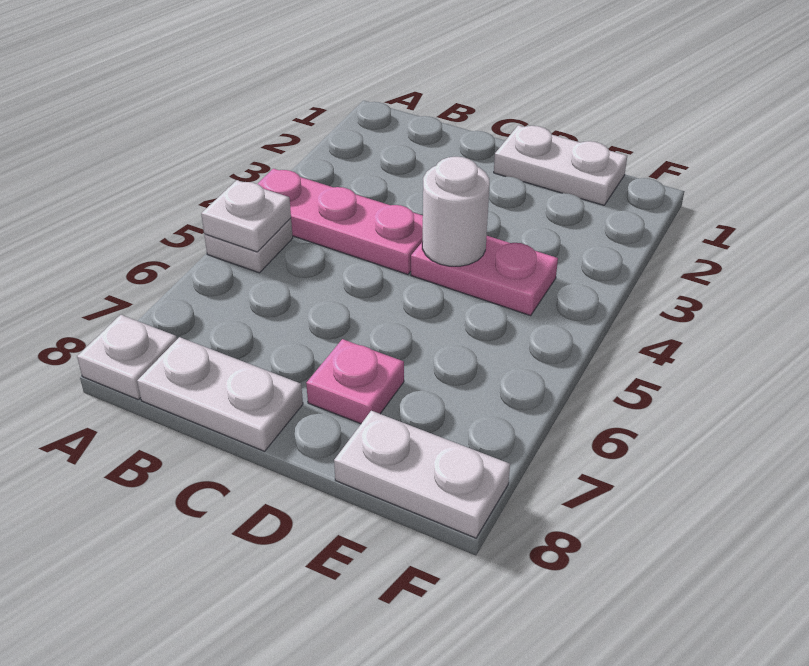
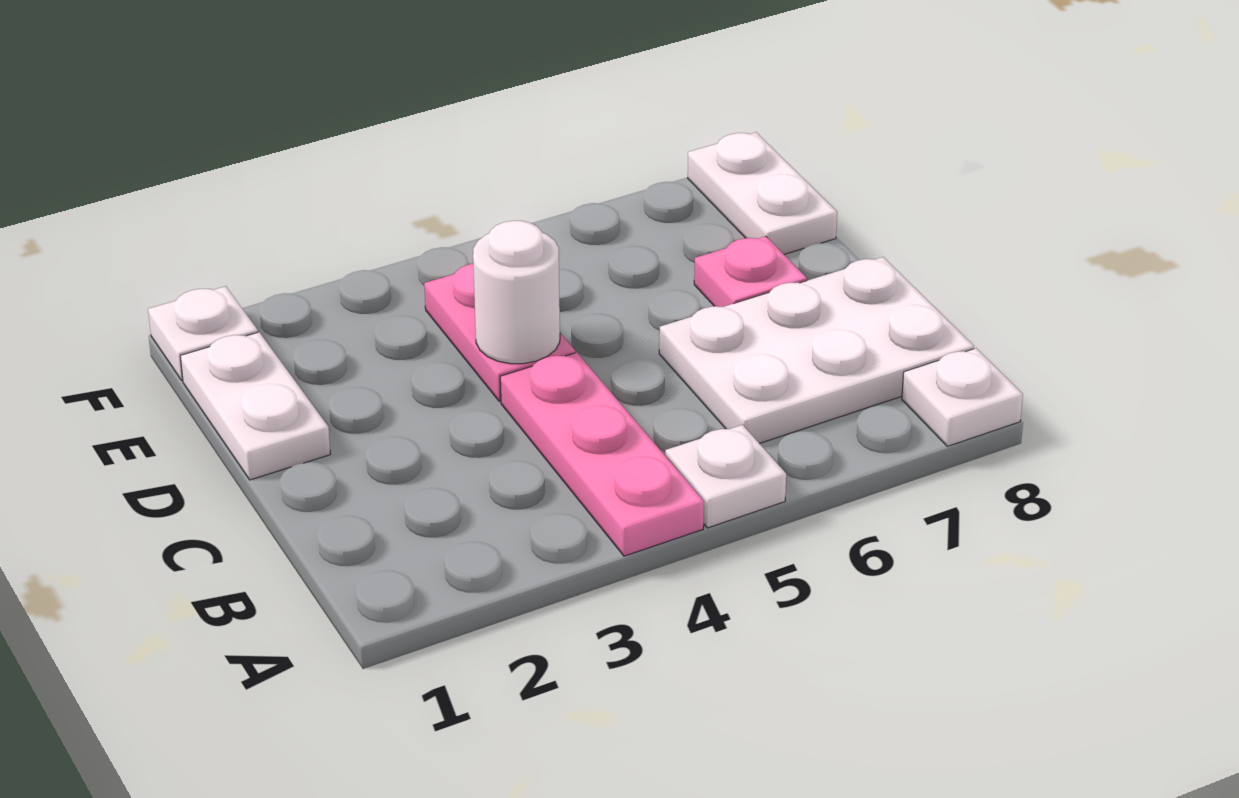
white 1x1 plate [201,180,291,252] -> white 1x1 plate moved to [148,286,258,380]
white 1x2 plate [137,337,303,451] -> white 2x3 plate [659,257,974,444]

